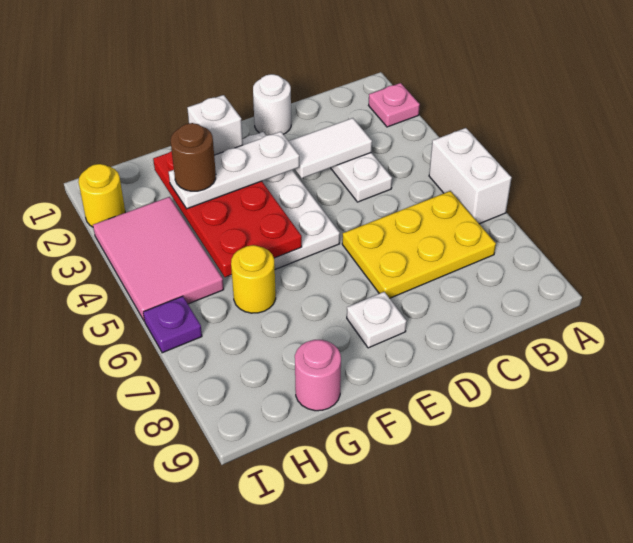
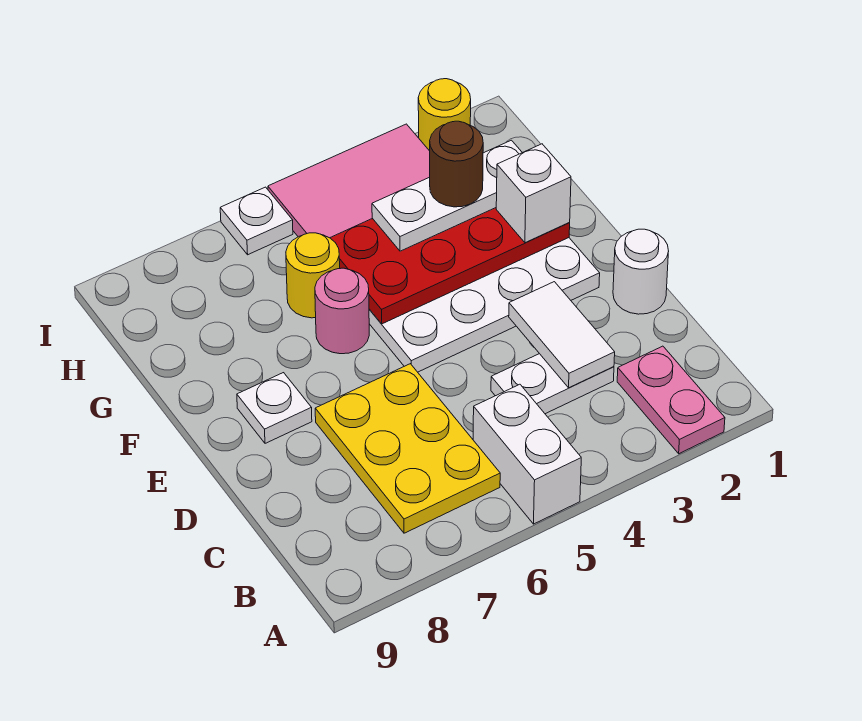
pink 1x1 plate [369,83,420,127] -> pink 1x2 plate [617,346,725,454]
white 1x2 brick [429,128,511,224] -> white 1x2 brick turned to [473,384,581,524]
white 1x3 plate [169,132,299,209] -> white 1x3 plate turned to [372,140,522,251]
pink 1x1 round brick [295,340,341,411] -> pink 1x1 round brick moved to [315,268,369,354]
purple 1x1 plate [143,296,202,353] -> white 1x1 plate [220,187,293,255]

